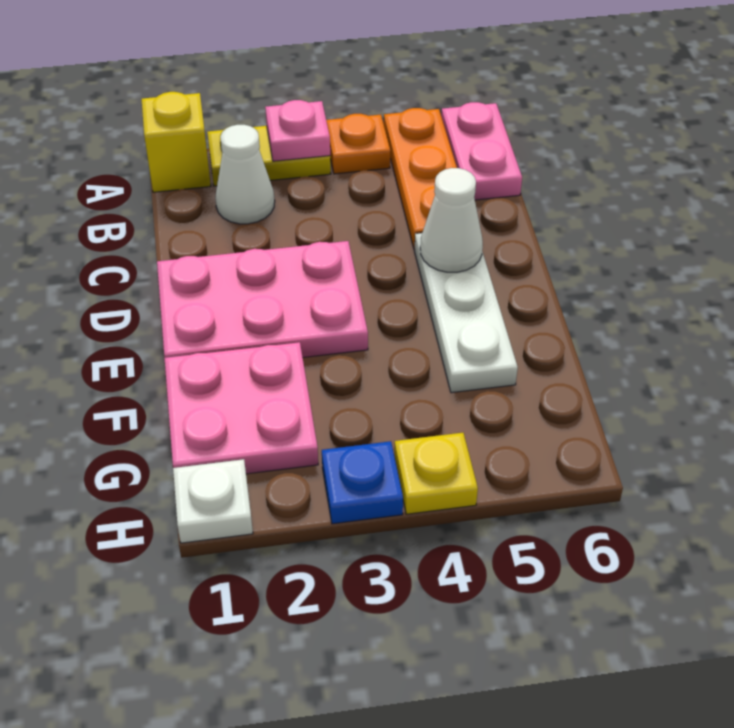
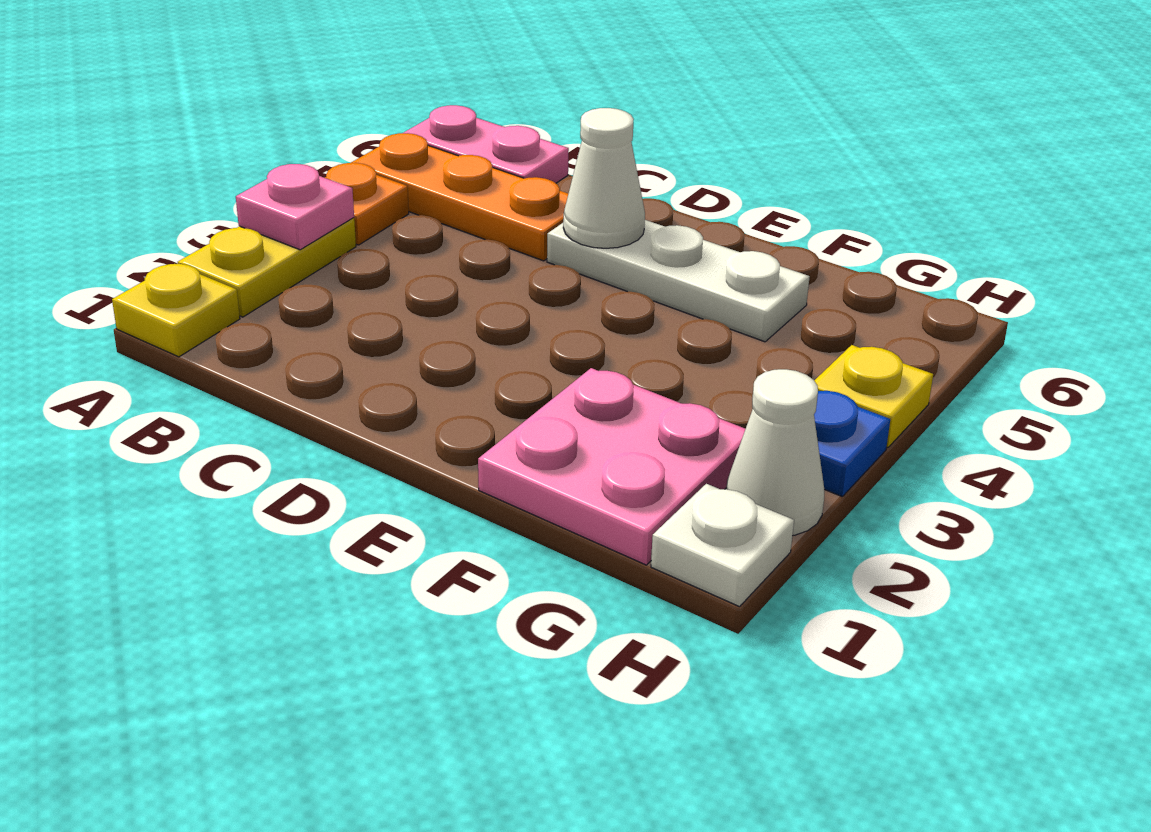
yellow 1x1 brick [142,92,211,192] -> yellow 1x1 plate [112,264,240,357]
white 1x1 cone [215,125,275,224] -> white 1x1 cone moved to [726,369,824,535]
pink 2x3 plate [157,241,368,358] -> none

